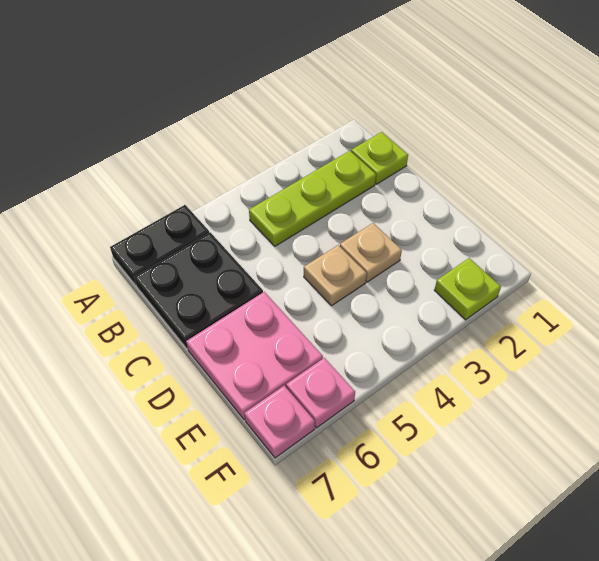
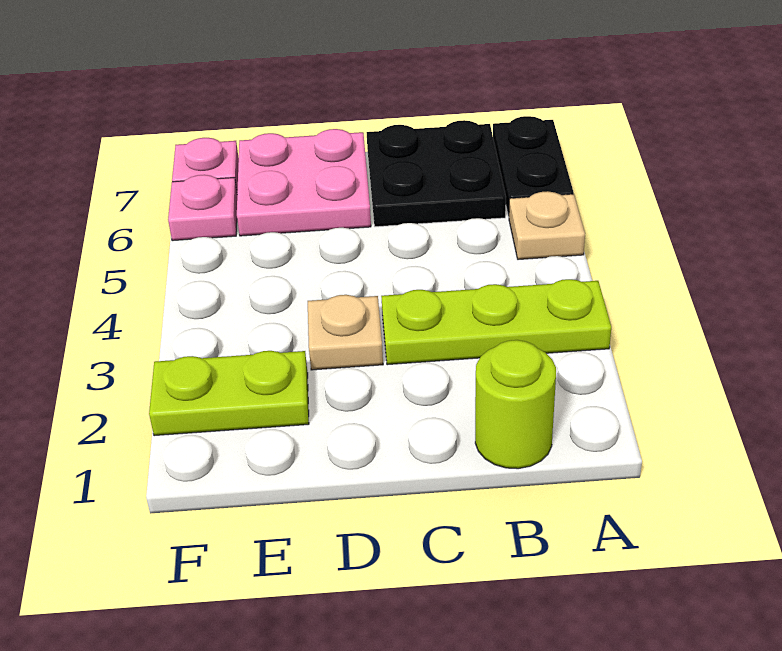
lime 1x1 plate [351,132,408,184] -> lime 1x1 round brick [475,340,556,469]
lime 1x3 plate [249,151,376,246] -> lime 1x3 plate turned to [381,279,611,365]
tan 1x1 plate [304,245,367,306] -> tan 1x1 plate moved to [509,191,585,260]
lime 1x1 plate [434,258,501,320] -> lime 1x2 plate [149,351,309,436]

